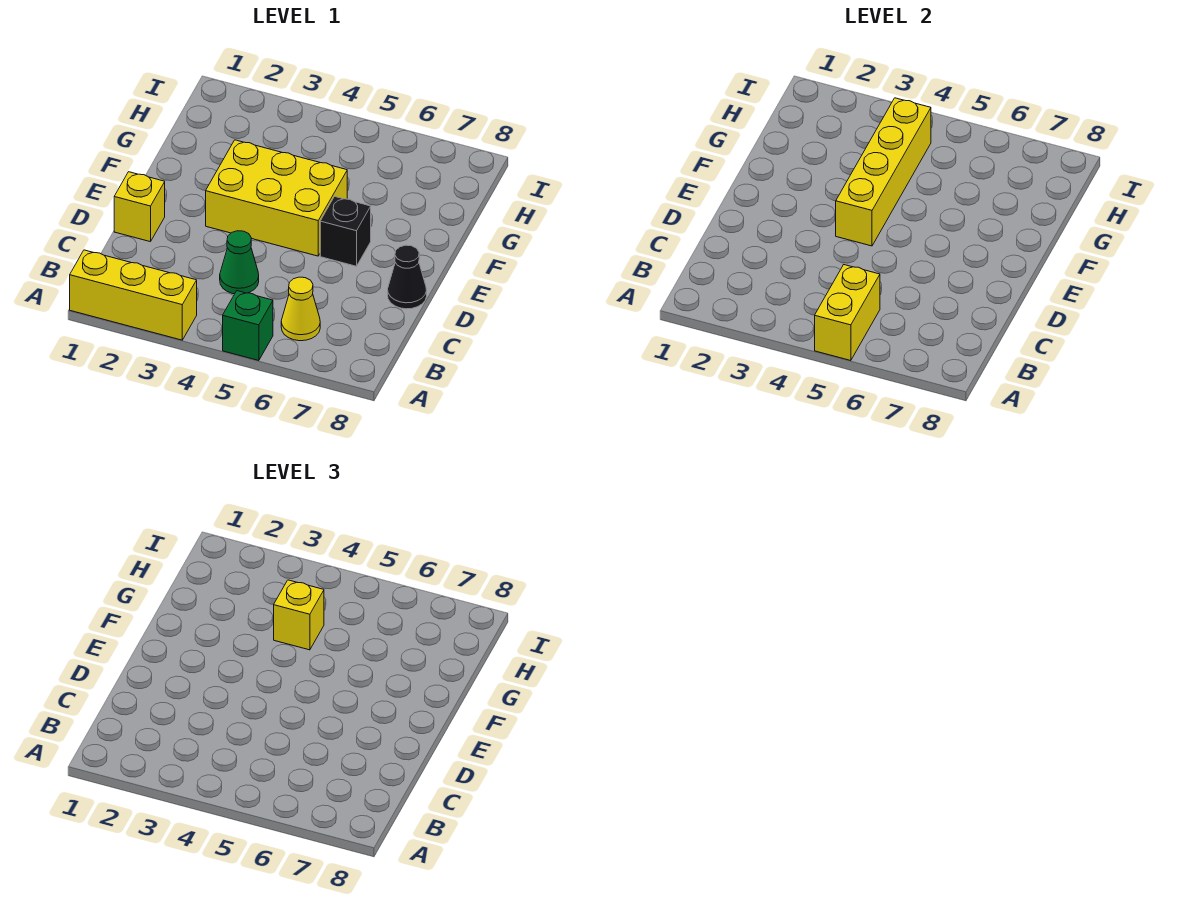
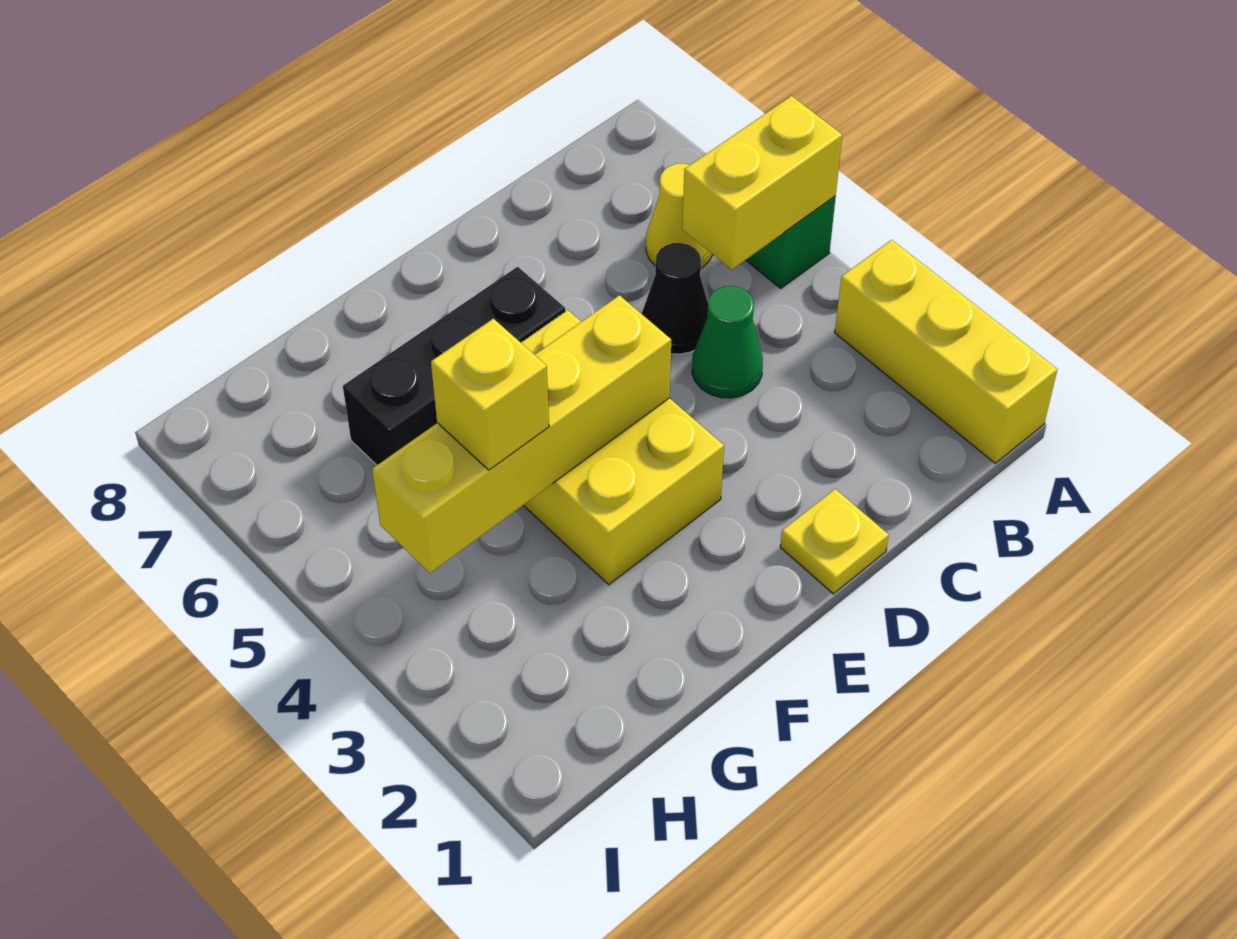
yellow 1x1 brick [114,172,165,242] -> yellow 1x1 plate [780,489,889,594]
black 1x1 cone [388,245,427,309] -> black 1x1 cone moved to [642,243,708,354]
black 1x1 brick [320,196,371,266] -> black 1x3 brick [343,267,565,465]

